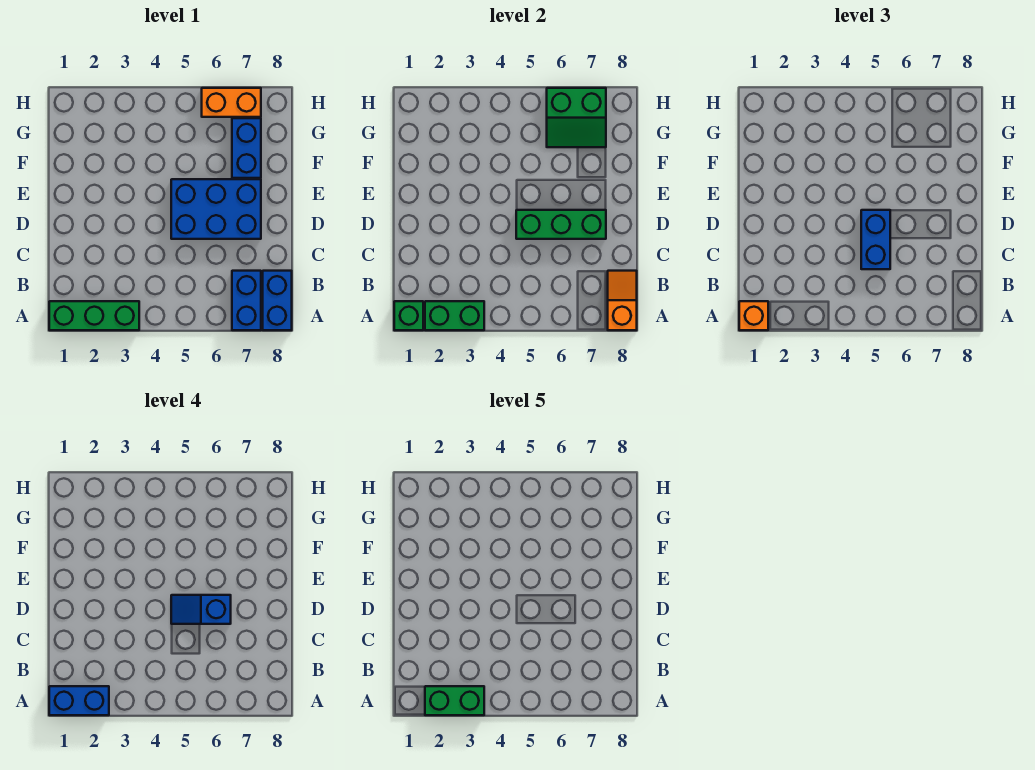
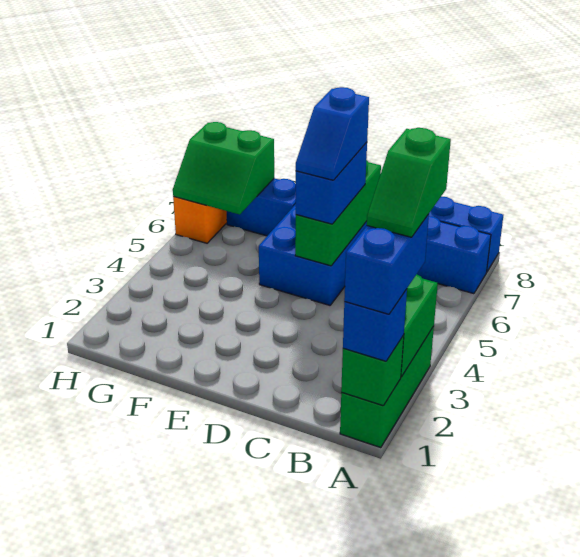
orange 1x1 brick [739,301,768,330] -> blue 1x1 brick [343,289,407,361]
green 1x2 brick [425,686,484,715] -> green 1x2 slope [367,128,451,237]
orange 1x2 slope [608,271,637,330] -> none
blue 1x2 brick [861,210,890,269] -> blue 1x2 brick turned to [296,142,367,224]
green 2x2 slope [547,88,606,147] -> green 2x2 slope turned to [173,122,274,215]

